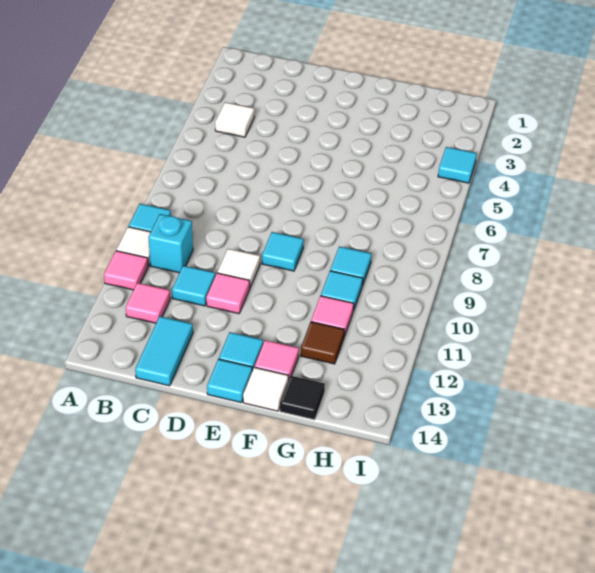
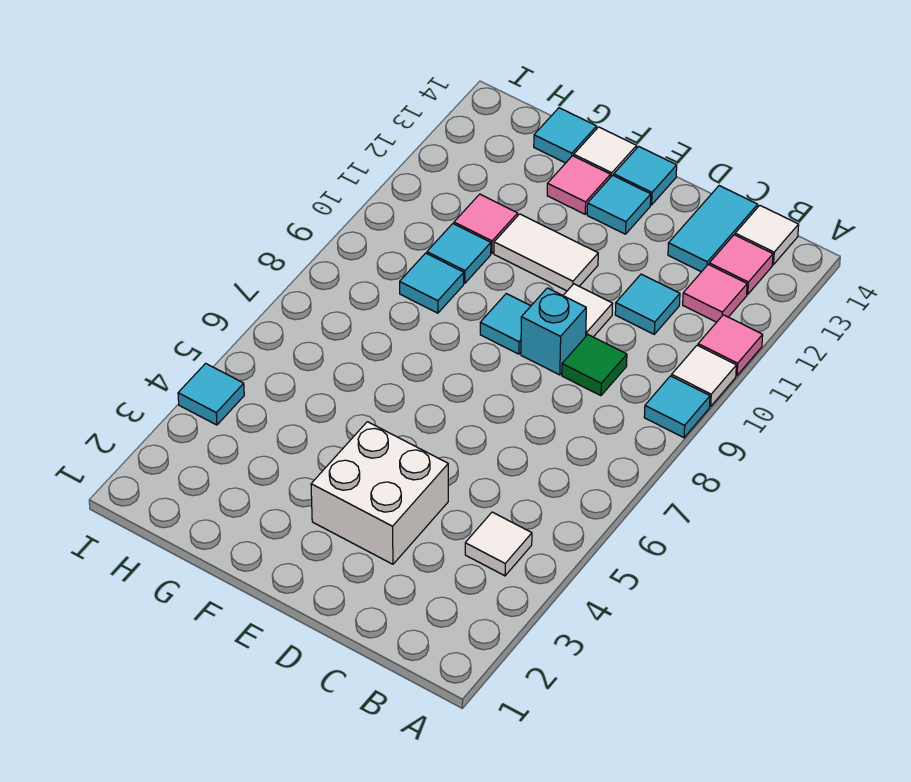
cyan 1x1 brick [148,214,193,273] -> cyan 1x1 brick moved to [521,288,586,375]
none -> white 1x1 tile [735,205,799,265]
none -> green 1x1 tile [562,335,627,396]
none -> white 2x2 brick [311,422,448,564]
pink 1x1 tile [206,273,250,314] -> pink 1x1 tile moved to [709,235,773,294]
none -> white 1x2 tile [494,214,598,291]
brown 1x1 tile [301,322,344,364] -> none
black 1x1 tile [280,376,325,420] -> cyan 1x1 tile [534,108,597,163]

